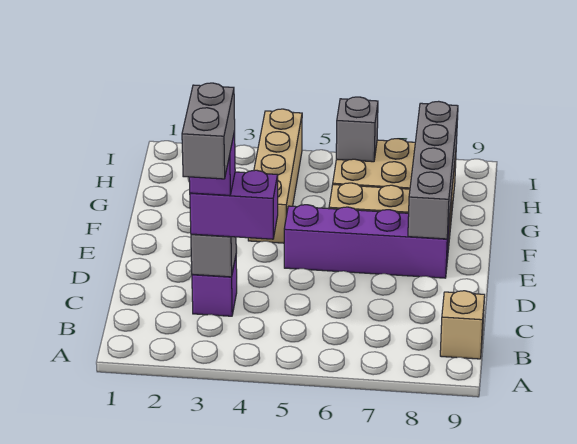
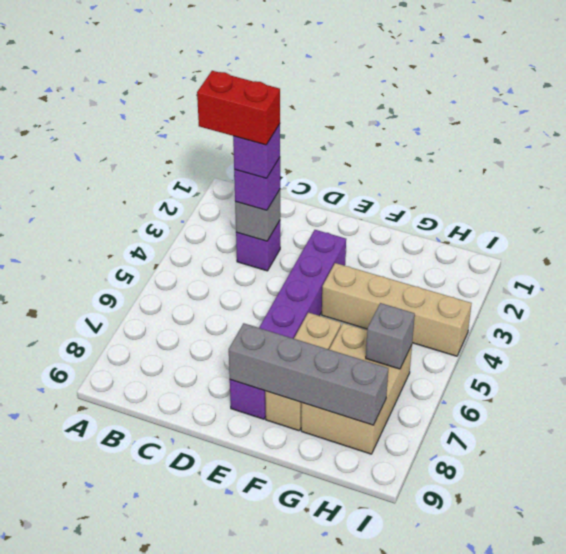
grey 1x2 brick [182,83,235,179] -> red 1x2 brick [197,71,280,145]
tan 1x1 brick [440,291,485,359] -> none
purple 1x2 brick [190,170,278,239] -> purple 1x1 brick [234,158,280,210]
purple 1x4 brick [284,205,449,278] -> purple 1x6 brick [230,230,346,419]

